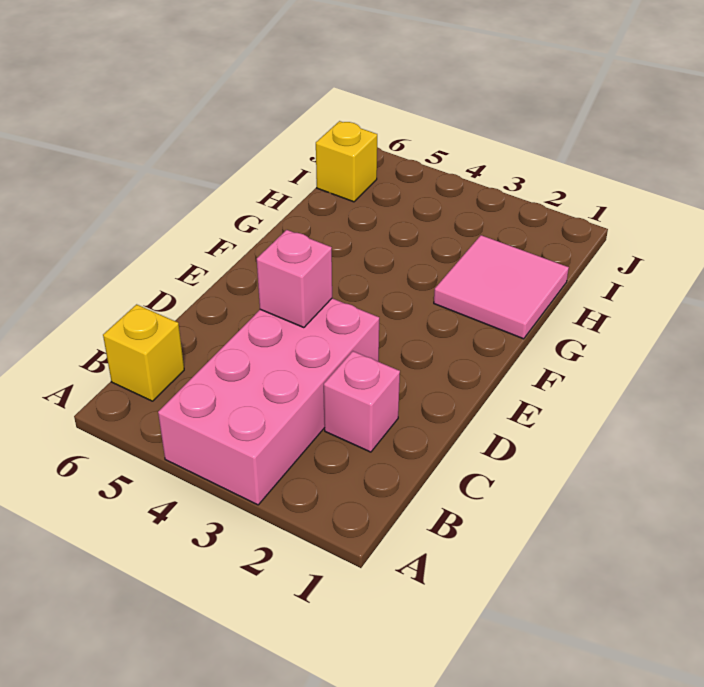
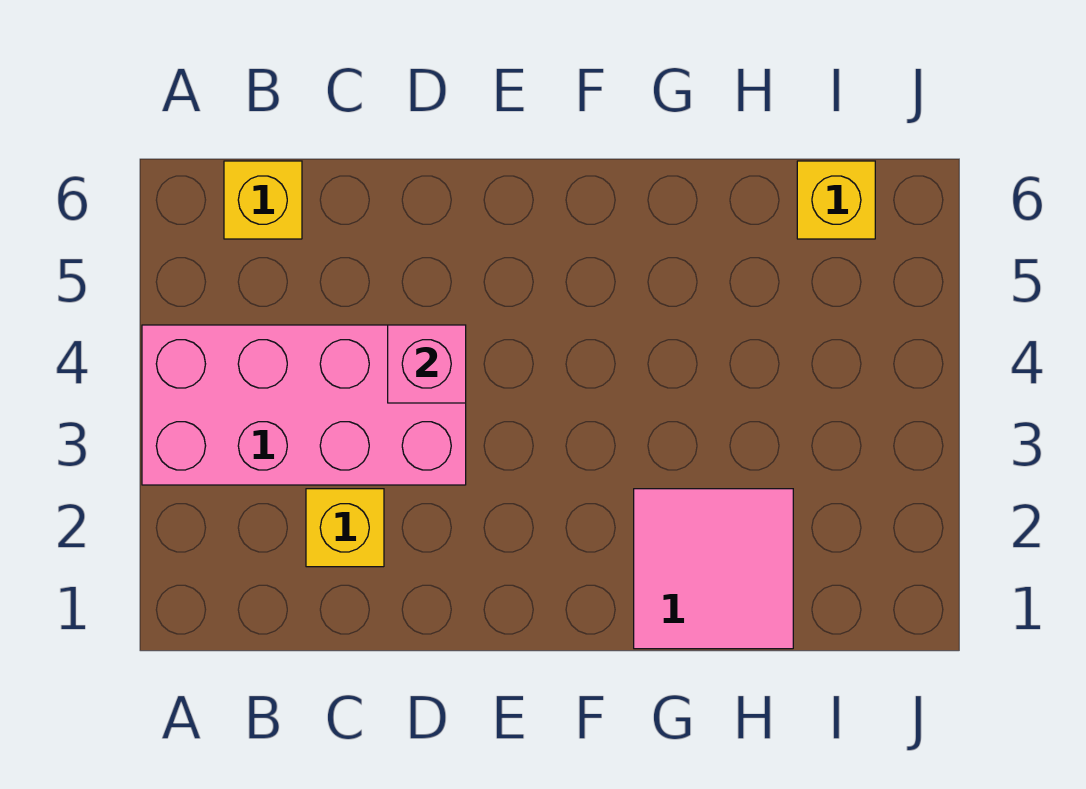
pink 1x1 brick [324,351,400,452] -> yellow 1x1 brick [306,489,384,567]

